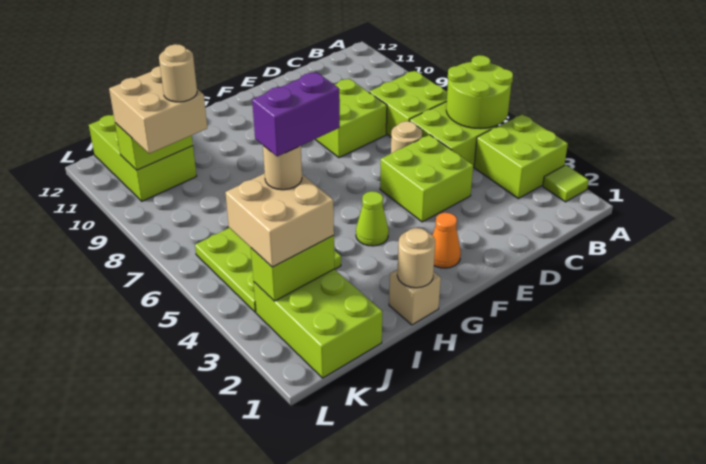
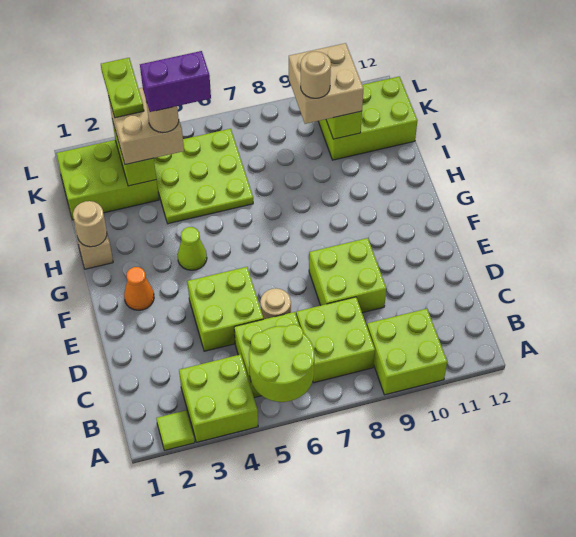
none -> lime 2x2 brick [367,309,447,395]
purple 1x2 brick [252,72,340,157] -> purple 1x2 brick turned to [140,51,211,112]
none -> lime 1x2 plate [101,58,144,118]

